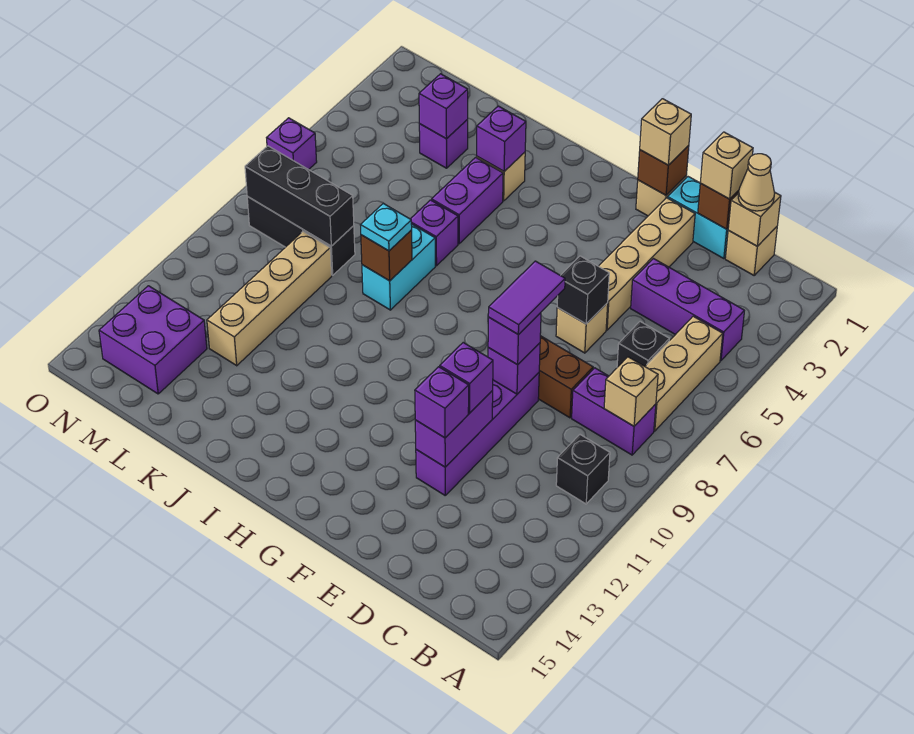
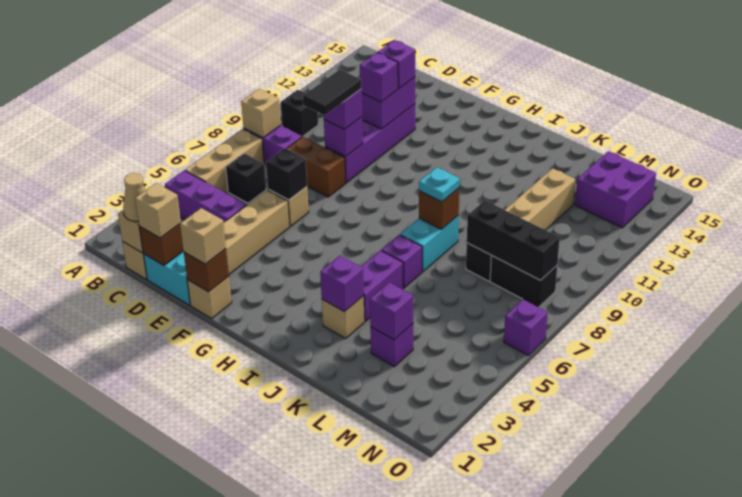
purple 1x2 tile [488,261,565,335] -> black 1x2 tile [303,70,361,115]

